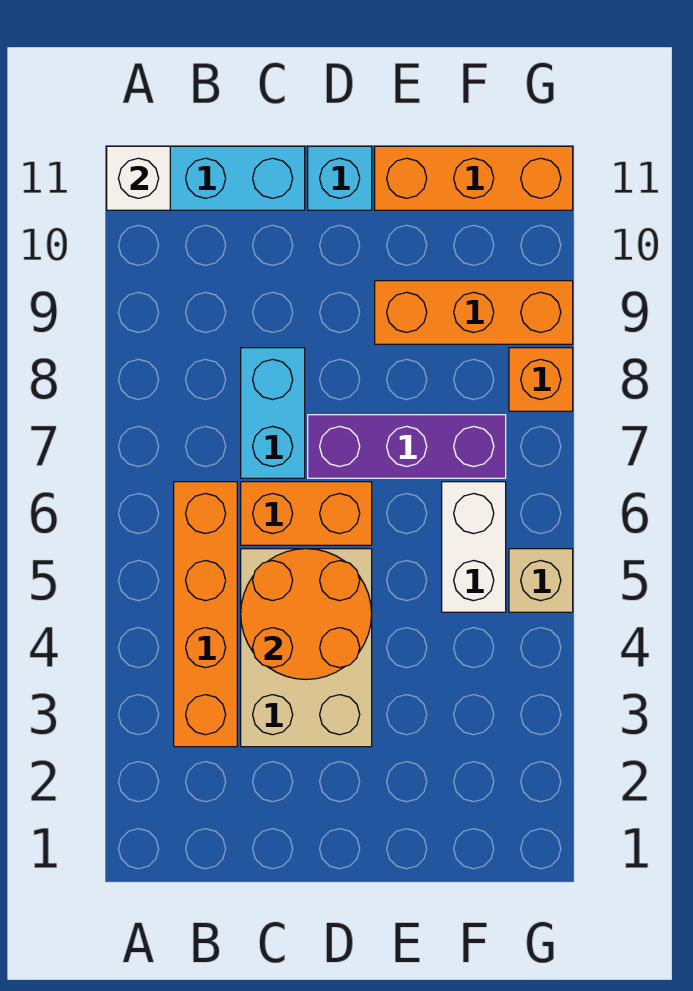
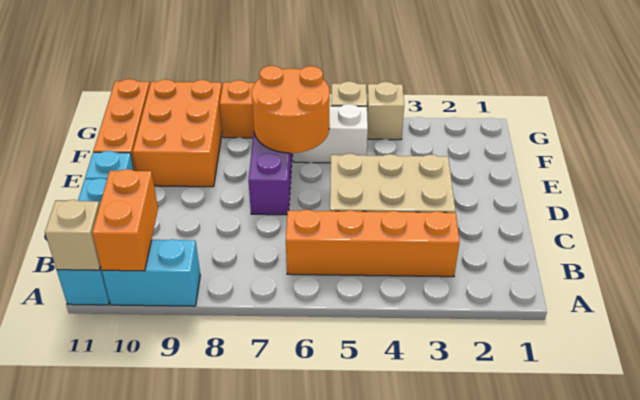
white 1x1 brick [107,146,170,210] -> tan 1x1 brick [45,200,101,270]
orange 2x2 round brick [241,549,372,679] -> orange 2x2 round brick moved to [252,66,330,153]
orange 1x2 brick [241,482,372,545] -> orange 1x2 brick moved to [92,169,158,271]
cyan 1x2 brick [241,348,305,478] -> cyan 1x2 brick moved to [102,239,200,306]
orange 1x3 brick [375,281,573,344] -> orange 2x3 brick [133,79,222,187]
none -> tan 1x1 brick [367,82,404,140]

